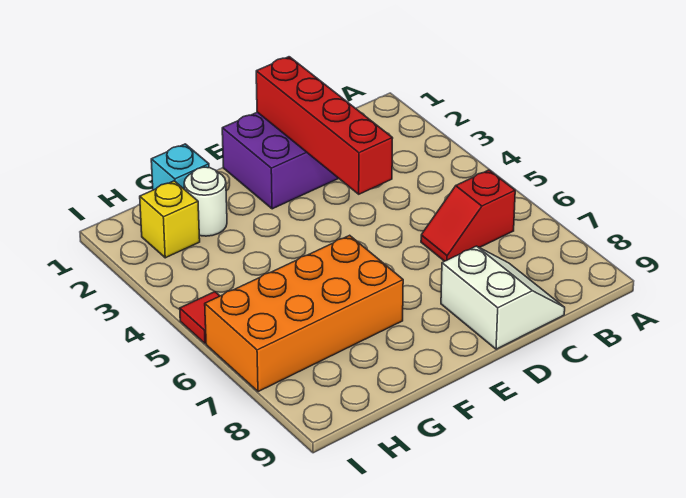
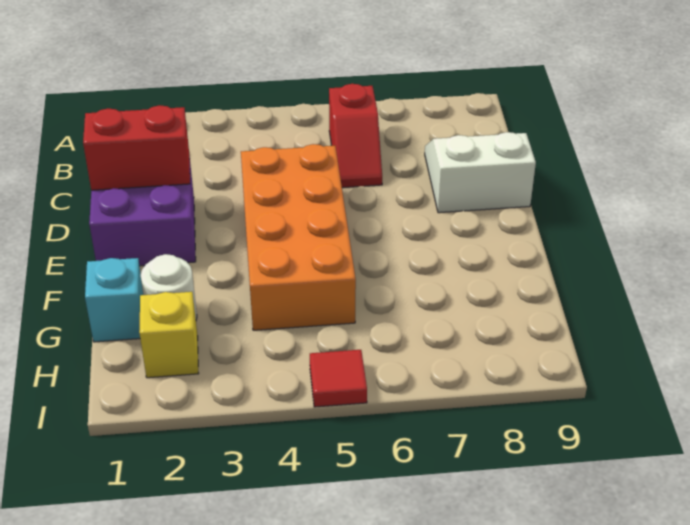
red 1x4 brick [256,57,393,194] -> red 1x2 brick [83,105,190,190]
orange 2x4 brick [205,235,403,392] -> orange 2x4 brick moved to [241,144,356,330]

